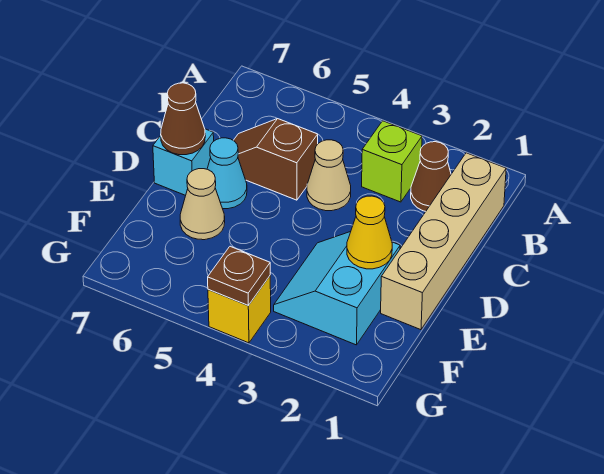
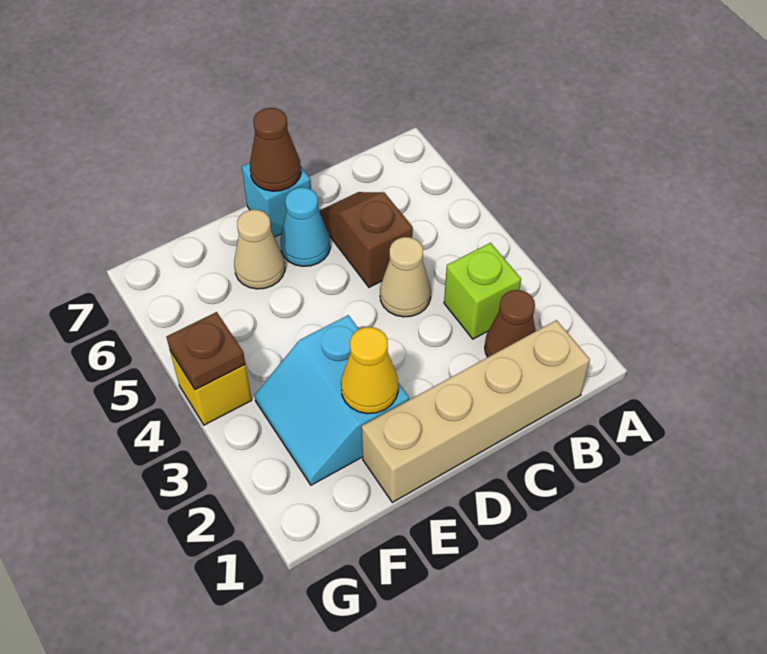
cyan 2x2 slope [274,232,400,345] -> cyan 2x2 slope turned to [255,315,409,485]

